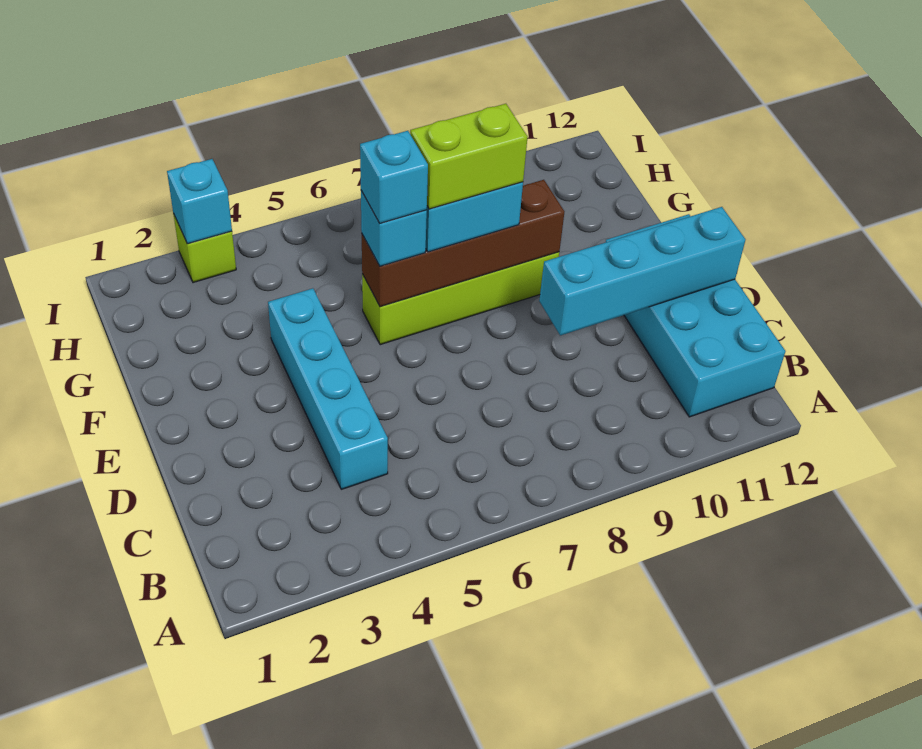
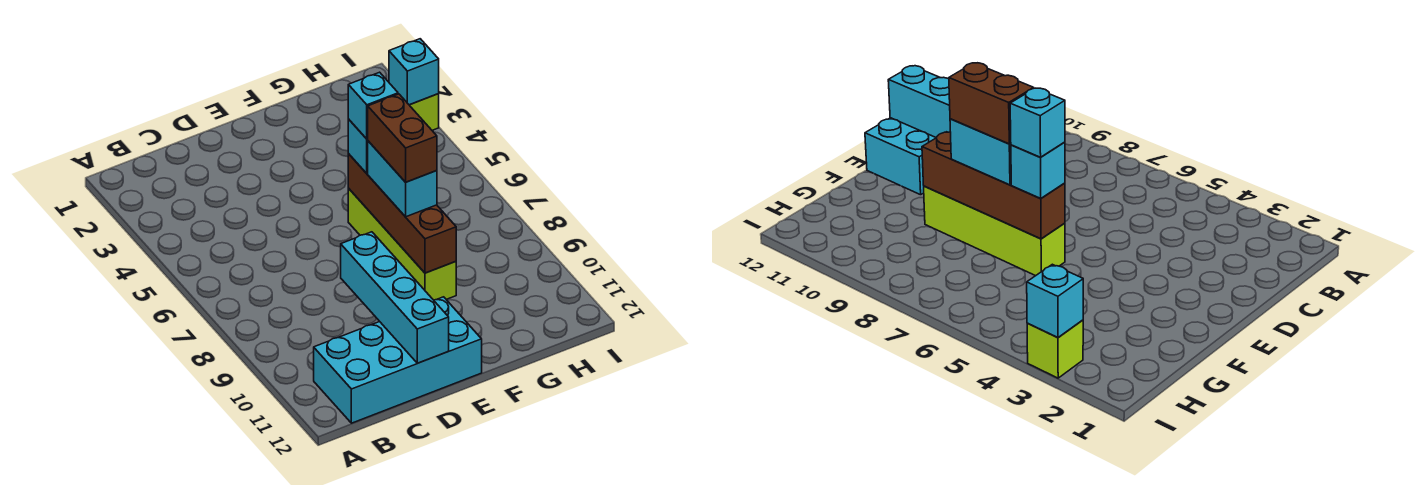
cyan 1x4 brick [268,288,388,489] -> none
lime 1x2 brick [410,104,527,209] -> brown 1x2 brick [368,94,437,182]

